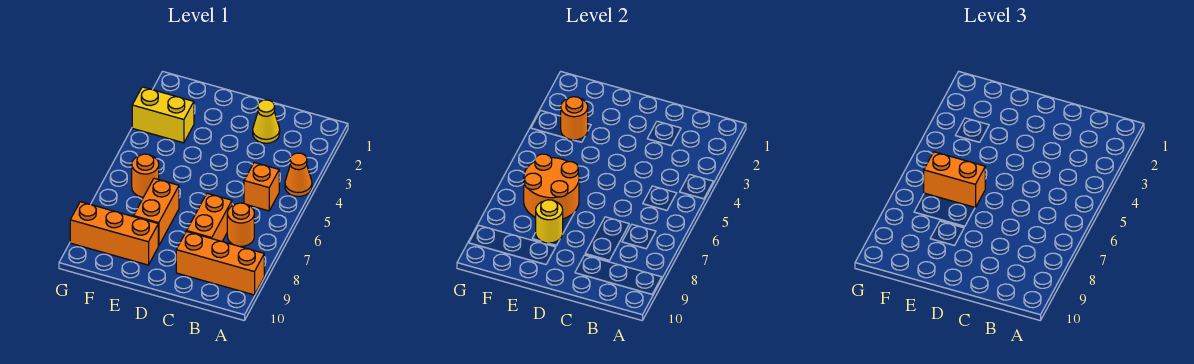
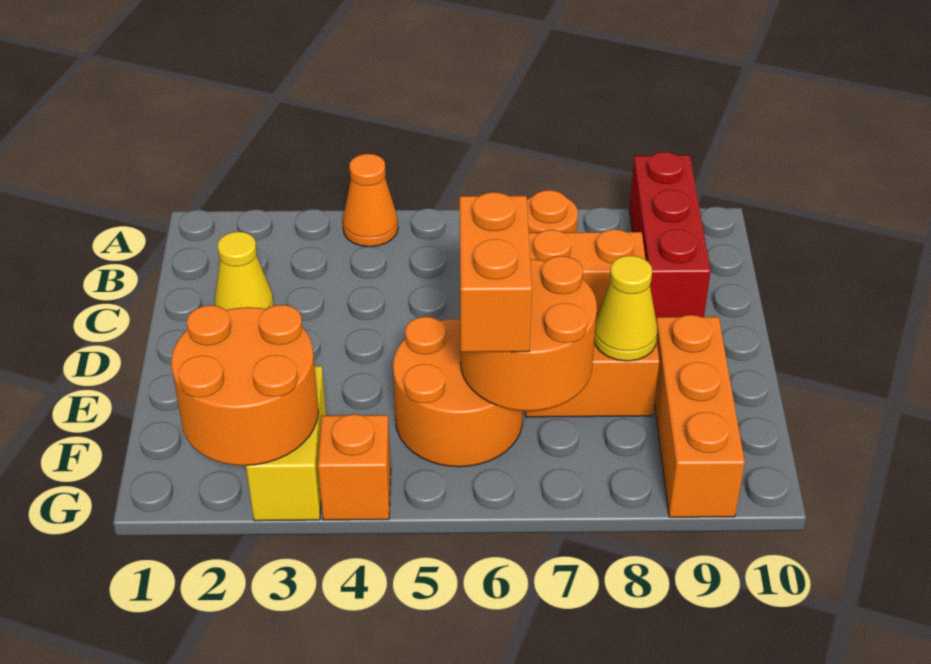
orange 1x3 brick [176,231,264,295] -> red 1x3 brick [629,152,711,318]
orange 1x1 brick [244,163,279,211] -> orange 1x1 brick moved to [318,414,391,520]
yellow 1x1 round brick [536,200,563,243] -> yellow 1x1 cone [594,256,657,361]
orange 1x1 round brick [561,97,588,140] -> orange 2x2 round brick [171,305,318,466]
orange 1x1 round brick [132,154,159,197] -> orange 2x2 round brick [393,317,523,467]

